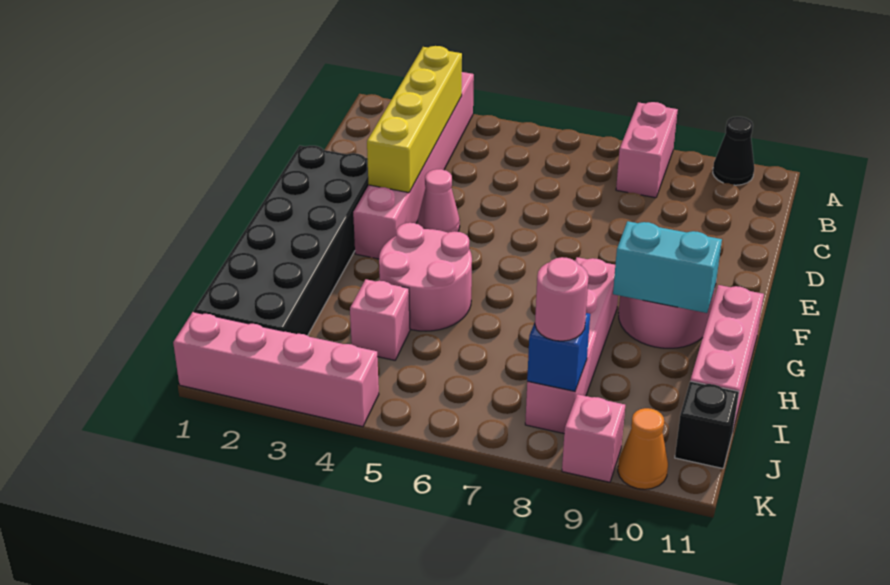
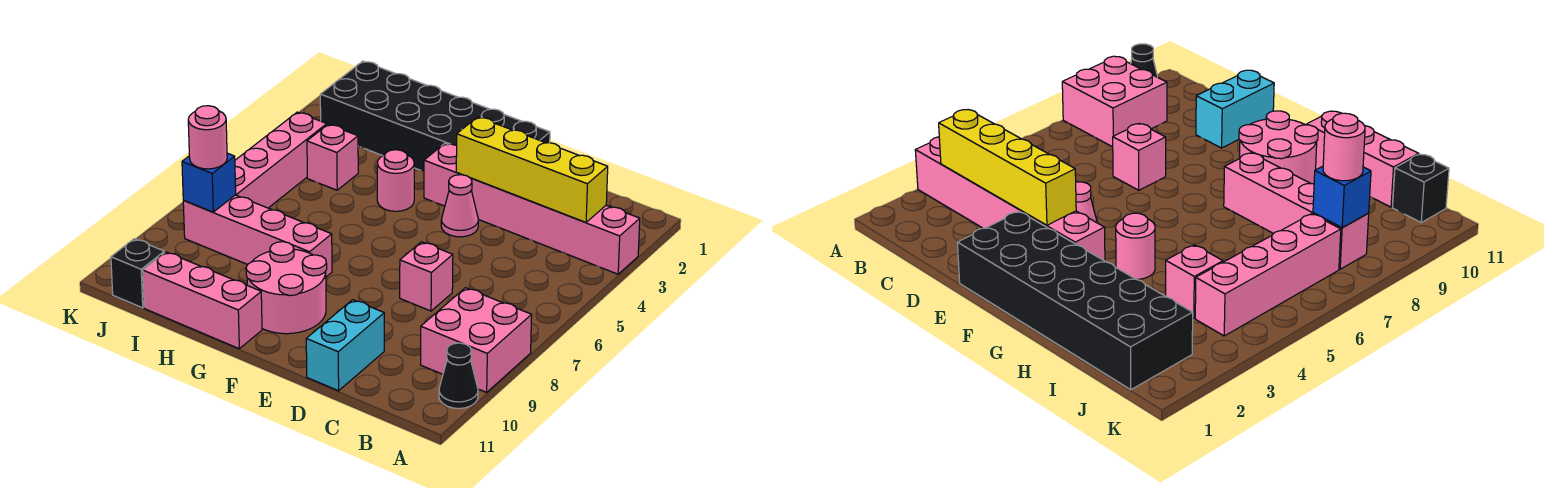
pink 1x2 brick [616,102,678,198] -> pink 2x2 brick [421,288,532,392]
pink 2x2 round brick [379,223,472,331] -> pink 1x1 round brick [377,150,414,211]
cyan 1x2 brick [613,221,722,313] -> cyan 1x2 brick moved to [306,300,384,391]
pink 1x4 brick [173,312,379,427] -> pink 1x4 brick moved to [235,112,327,208]
pink 1x1 brick [562,394,625,482] -> pink 1x1 brick moved to [400,242,453,311]
orange 1x1 cone [618,408,668,489] -> none

